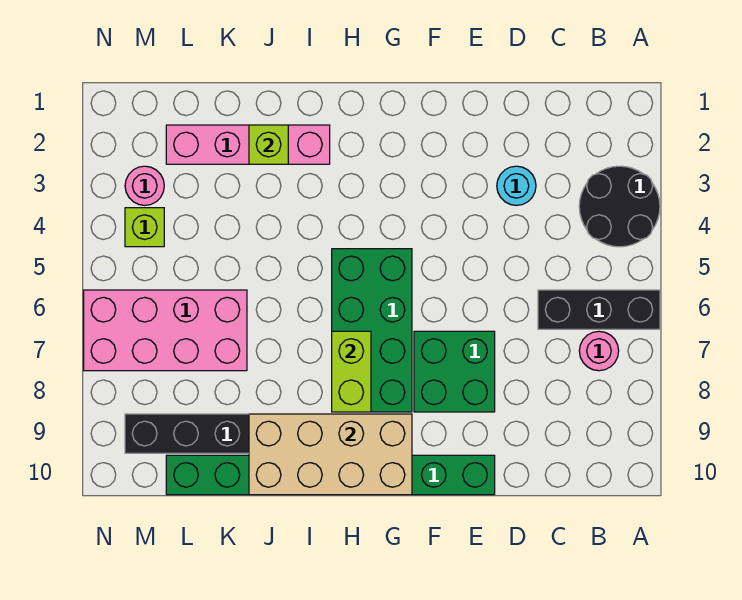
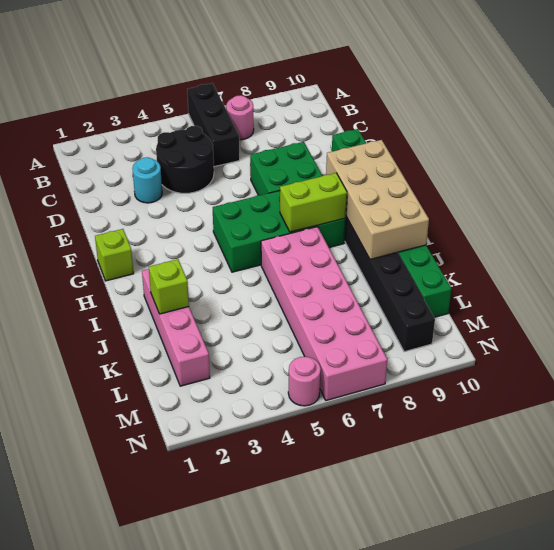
black 2x2 round brick [579,166,660,247] -> black 2x2 round brick moved to [156,126,214,193]
pink 2x4 brick [84,290,247,371] -> pink 2x6 brick [261,227,387,400]
pink 1x1 round brick [125,166,164,205] -> pink 1x1 round brick moved to [288,357,321,406]
lime 1x1 brick [125,208,164,247] -> lime 1x1 brick moved to [95,229,134,281]

